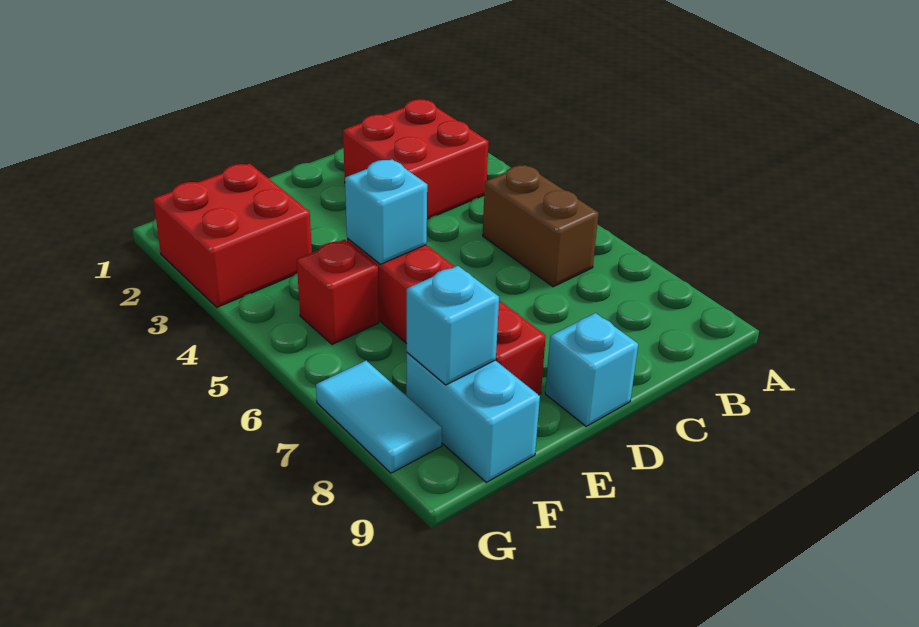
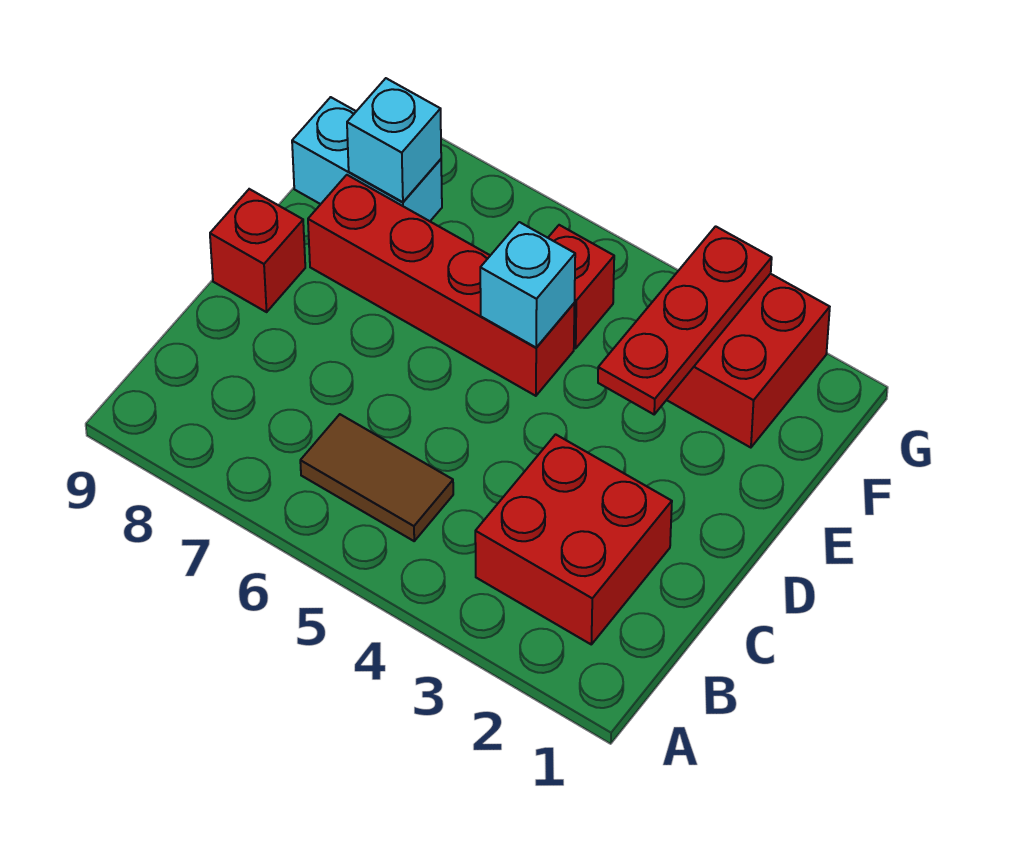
brown 1x2 brick [483,165,599,287] -> brown 1x2 tile [300,414,453,541]
cyan 1x1 brick [545,313,638,426] -> red 1x1 brick [210,189,305,312]
none -> red 1x3 plate [598,226,772,414]
cyan 1x2 tile [316,361,442,473] -> none

